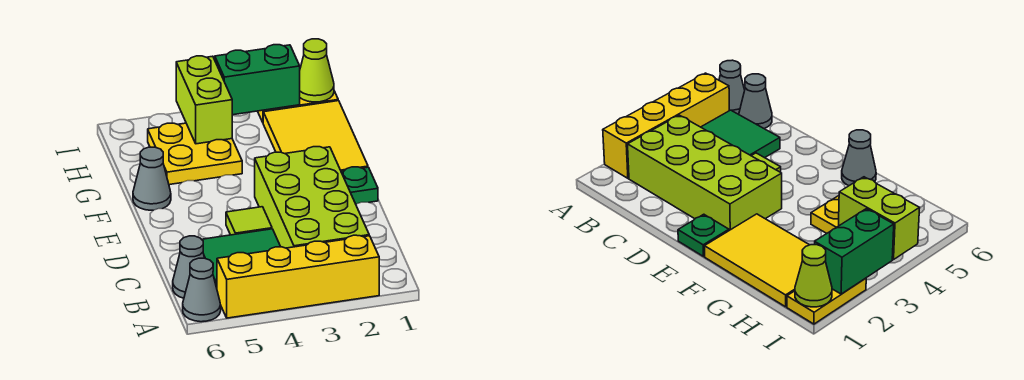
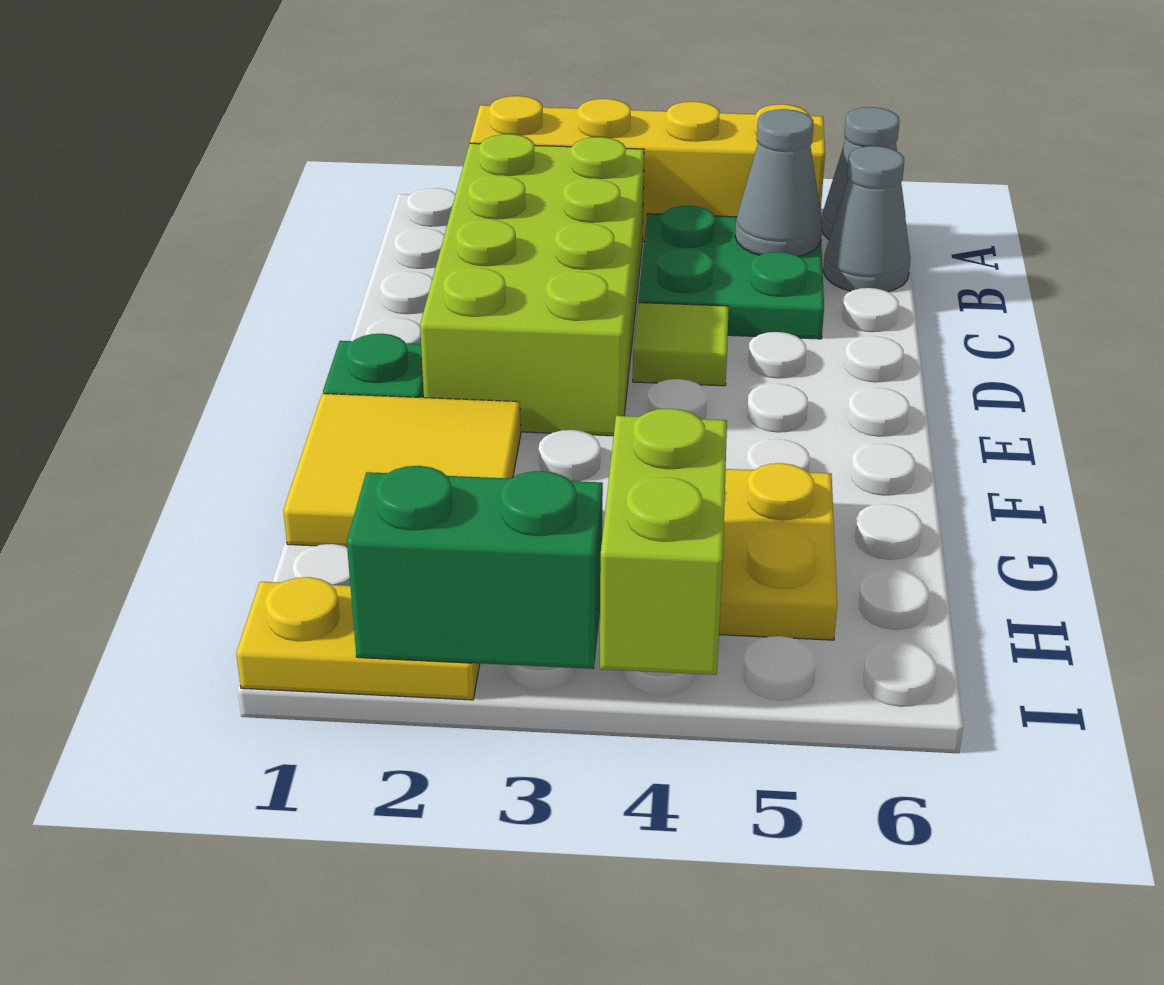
green 2x2 tile [202,229,281,288] -> green 2x2 plate [638,206,824,339]
yellow 2x3 tile [263,101,368,171] -> yellow 2x2 tile [283,394,521,547]
grey 1x1 cone [133,147,171,210] -> grey 1x1 cone moved to [735,109,822,256]
lime 1x1 cone [300,39,334,102] -> none

